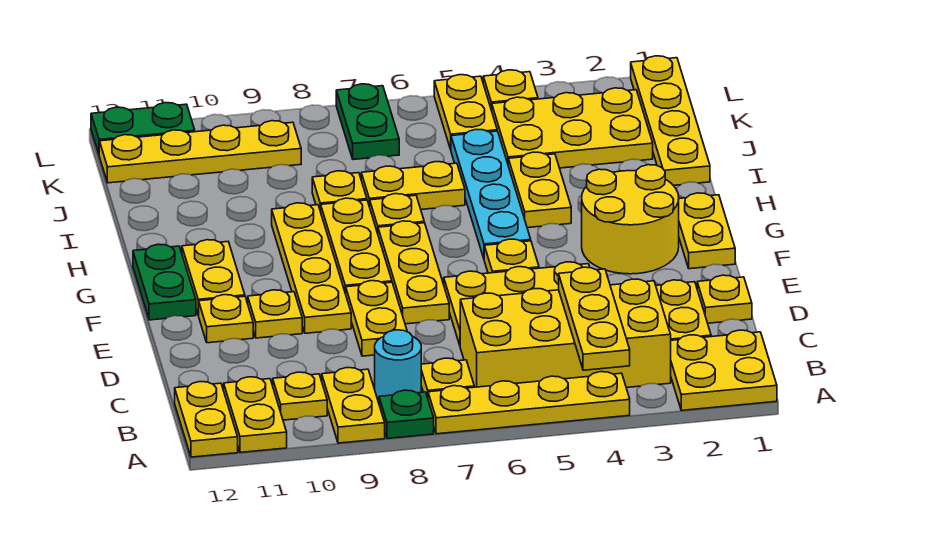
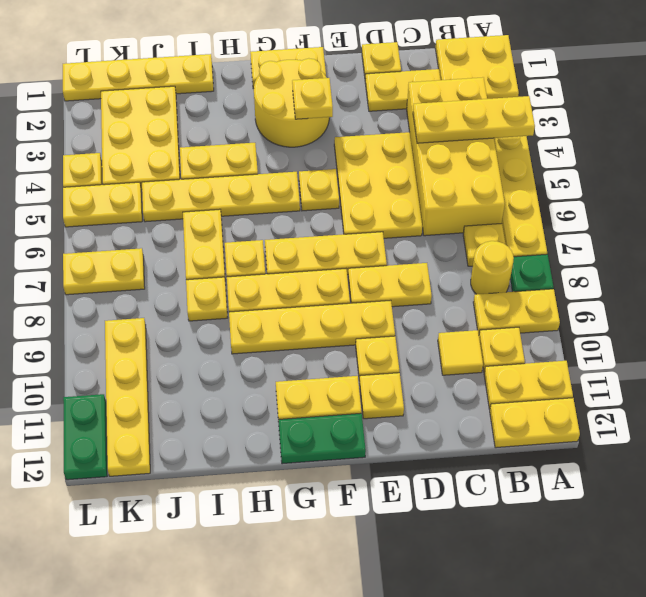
cyan 1x1 round brick [375,330,421,403] -> yellow 1x1 round brick [471,241,514,294]
none -> yellow 1x1 tile [438,330,483,375]
none -> yellow 1x1 plate [292,78,333,119]
cyan 1x4 plate [451,129,531,258] -> yellow 1x4 plate [142,172,300,222]
green 1x2 plate [336,84,399,160] -> yellow 1x2 plate [63,248,145,295]

